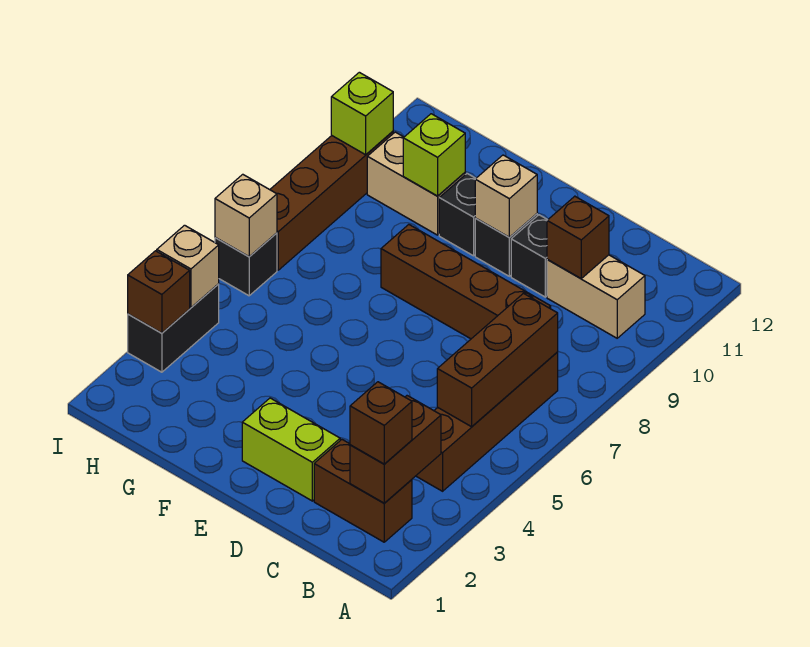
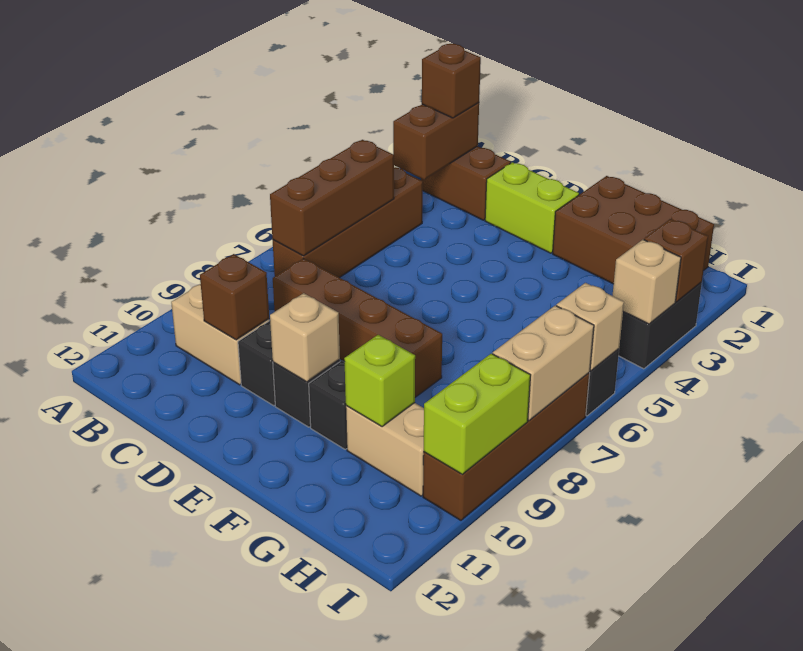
none -> brown 2x3 brick [553,176,714,284]
none -> tan 1x2 brick [493,306,594,421]
lime 1x1 brick [331,72,393,155] -> lime 1x2 brick [424,354,530,474]

